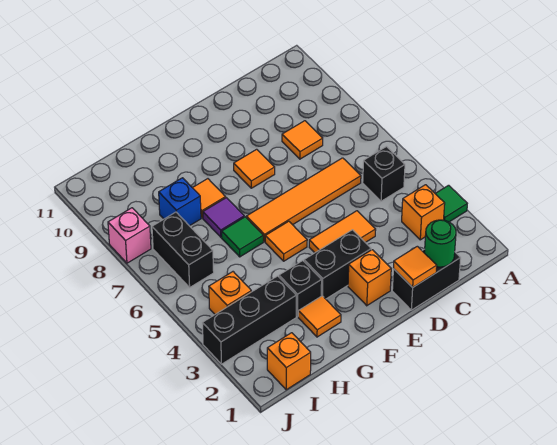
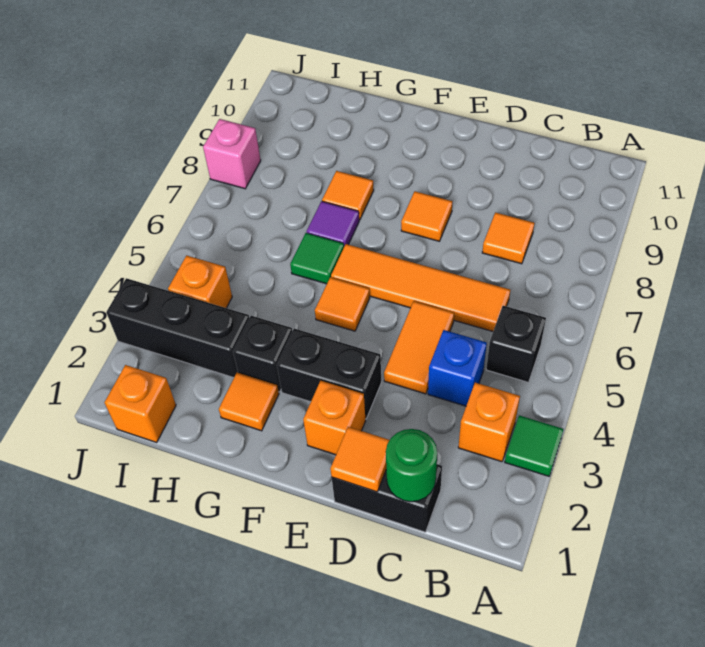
orange 1x2 tile [309,211,376,253] -> orange 1x2 tile turned to [384,301,454,394]
blue 1x1 brick [159,178,201,226] -> blue 1x1 brick moved to [428,330,487,406]
black 1x2 brick [152,212,214,287] -> none

